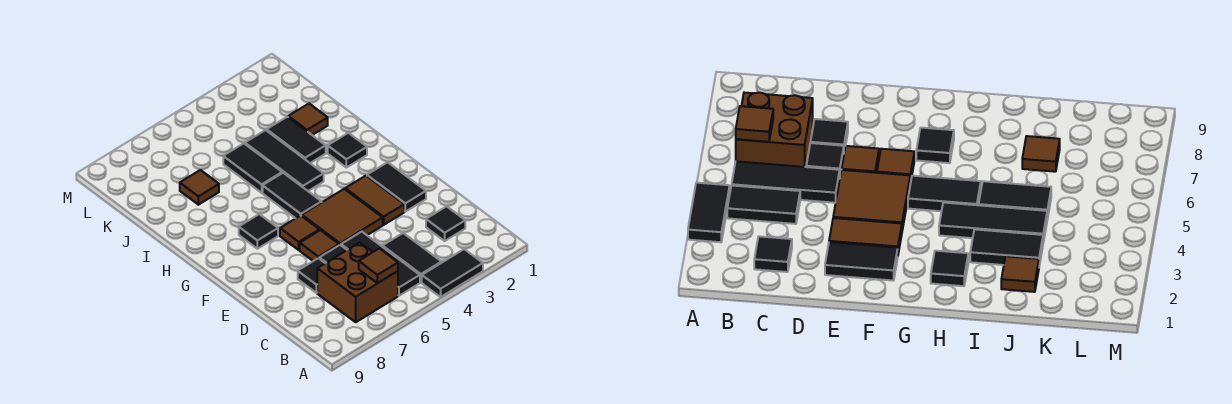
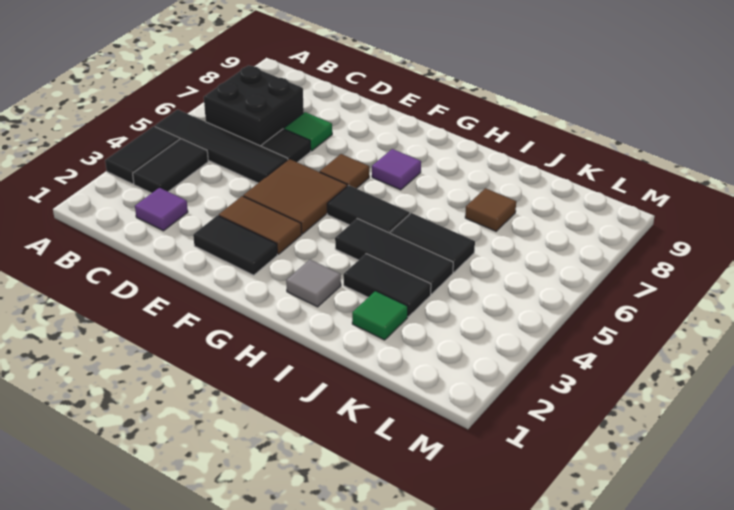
black 1x2 tile [383,233,442,282] -> black 1x2 tile turned to [133,139,208,193]
black 1x3 tile [341,232,420,296] -> black 1x4 tile [155,110,288,183]
brown 2x2 brick [317,242,398,322] -> black 2x2 brick [204,65,304,146]
brown 1x1 tile [359,248,398,283] -> none
black 1x1 tile [426,206,465,241] -> purple 1x1 tile [135,188,188,231]
black 1x1 tile [298,258,325,293] -> green 1x1 tile [284,112,332,151]
brown 1x1 tile [300,230,339,261] -> none
black 1x1 tile [239,214,278,249] -> purple 1x1 tile [372,149,421,190]
black 1x1 tile [328,133,367,168] -> grey 1x1 tile [286,260,341,307]
brown 1x1 tile [288,104,328,135] -> green 1x1 tile [352,291,408,340]

